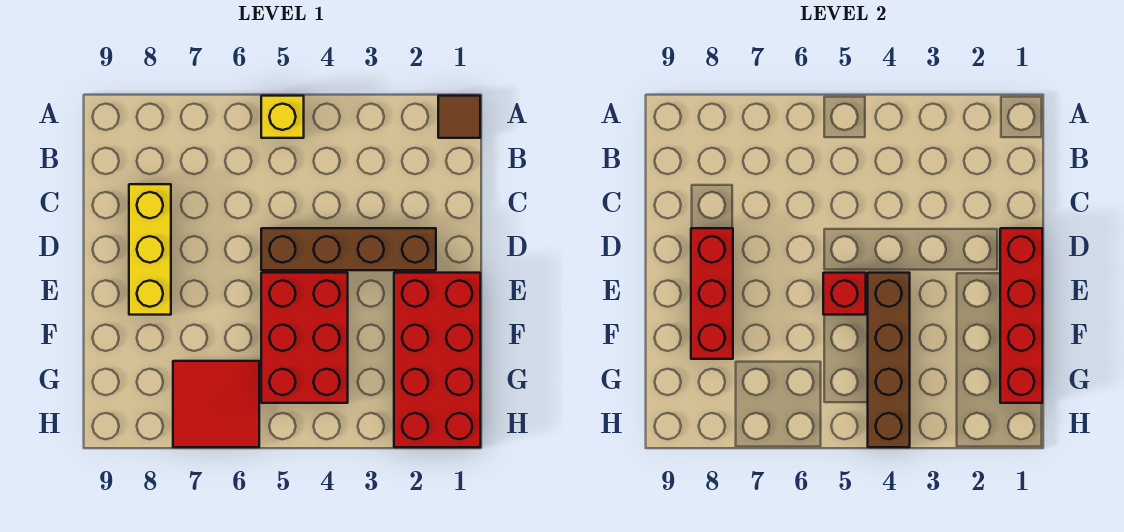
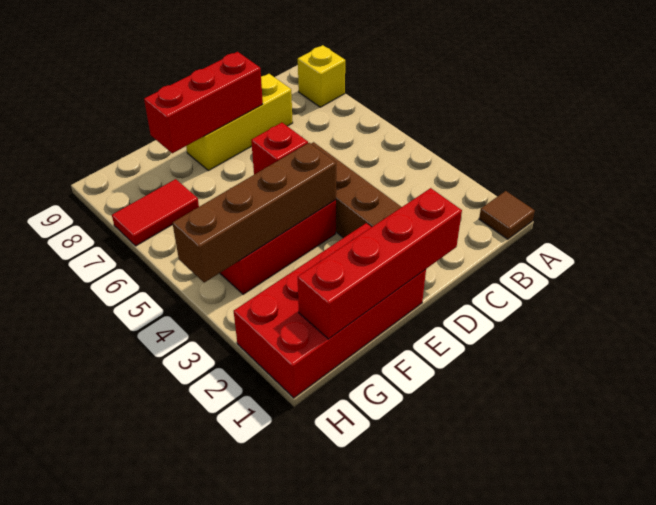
yellow 1x1 brick [261,96,304,138] -> yellow 1x1 brick moved to [298,45,345,107]
red 2x2 tile [173,361,259,447] -> red 1x2 tile [112,179,199,246]

